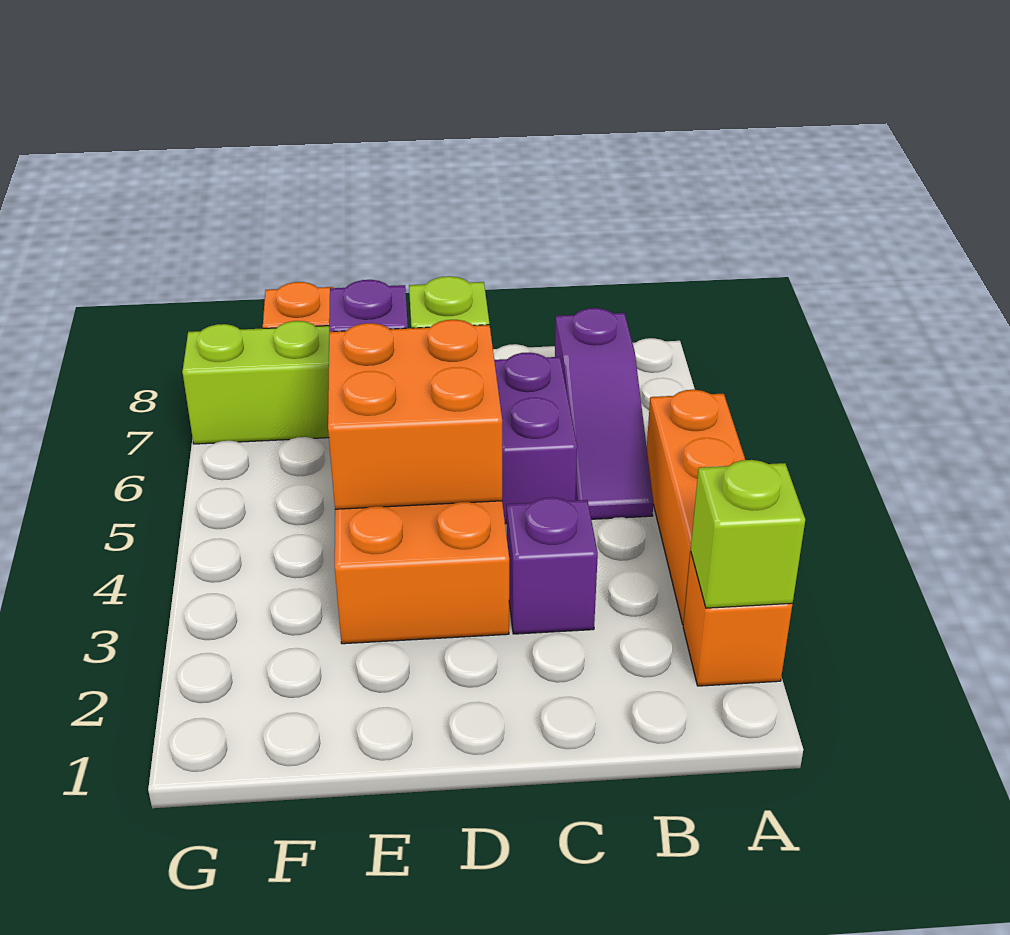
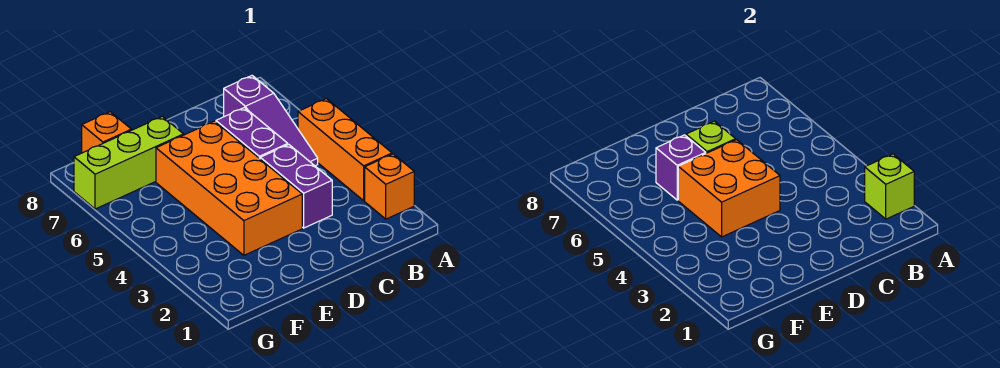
purple 1x1 brick [507,497,598,634] -> purple 1x2 brick [260,144,332,228]

